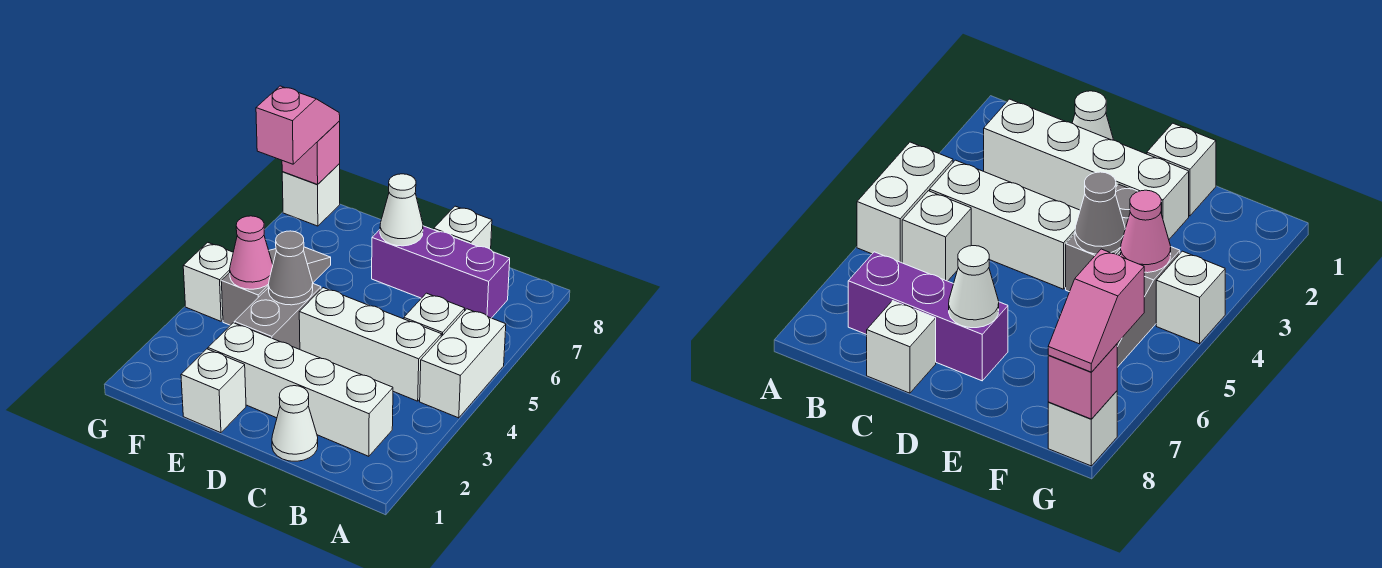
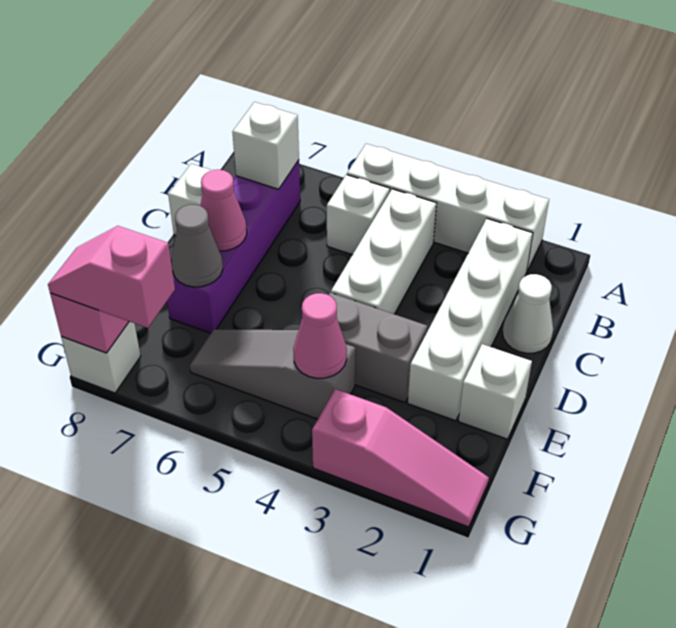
white 1x2 brick [420,309,506,418] -> white 1x4 brick [347,144,549,271]
purple 1x3 brick [372,226,510,318] -> purple 1x4 brick [167,160,300,333]
white 1x1 cone [380,174,423,246] -> pink 1x1 cone [200,170,247,251]
grey 1x1 cone [268,231,313,305] -> grey 1x1 cone moved to [172,205,223,287]
none -> pink 1x3 slope [312,389,489,527]
white 1x1 brick [183,243,233,321] -> white 1x1 brick moved to [232,102,299,189]

